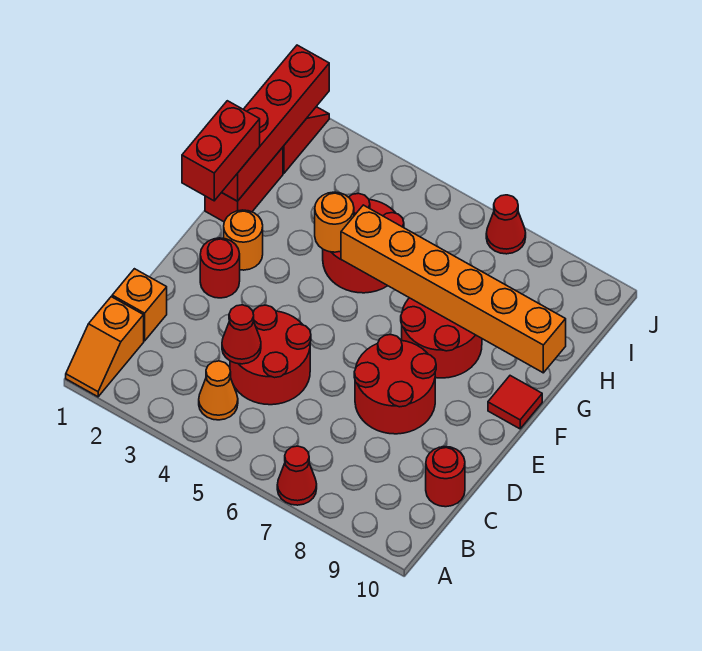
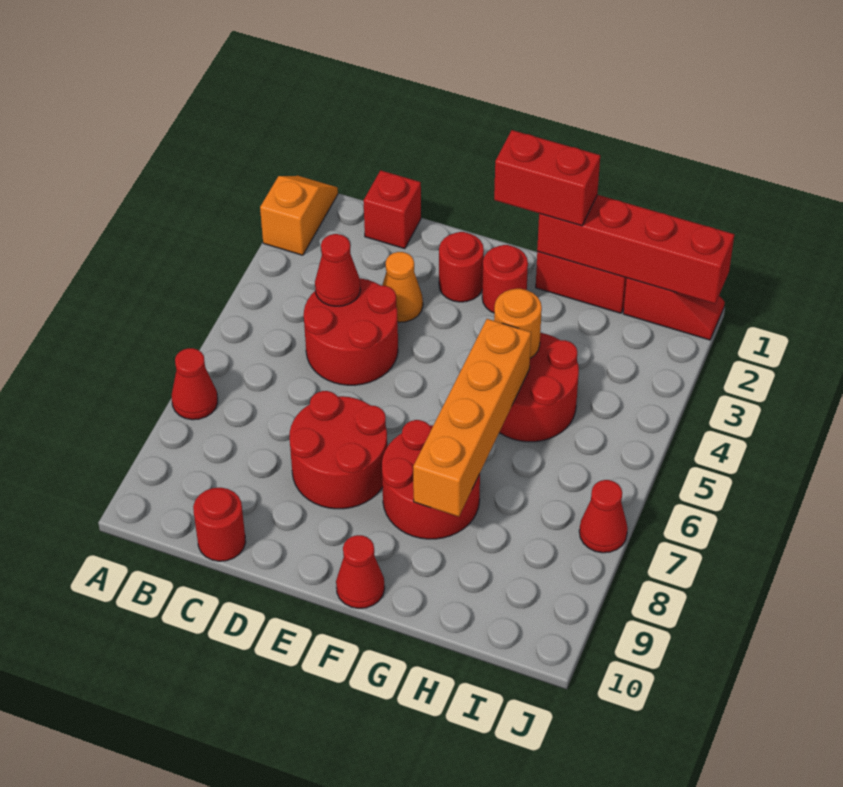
orange 1x2 slope [66,297,144,397] -> orange 1x2 slope turned to [260,176,338,255]
orange 1x1 cone [199,361,238,420] -> orange 1x1 cone moved to [382,252,423,322]
orange 1x1 brick [112,269,167,341] -> red 1x1 brick [363,170,421,249]
orange 1x1 round brick [224,210,263,270] -> red 1x1 round brick [482,245,528,313]
red 1x1 tile [488,376,542,429] -> red 1x1 cone [336,535,385,608]
orange 1x6 brick [341,205,566,373] -> orange 1x4 brick [413,319,531,517]

